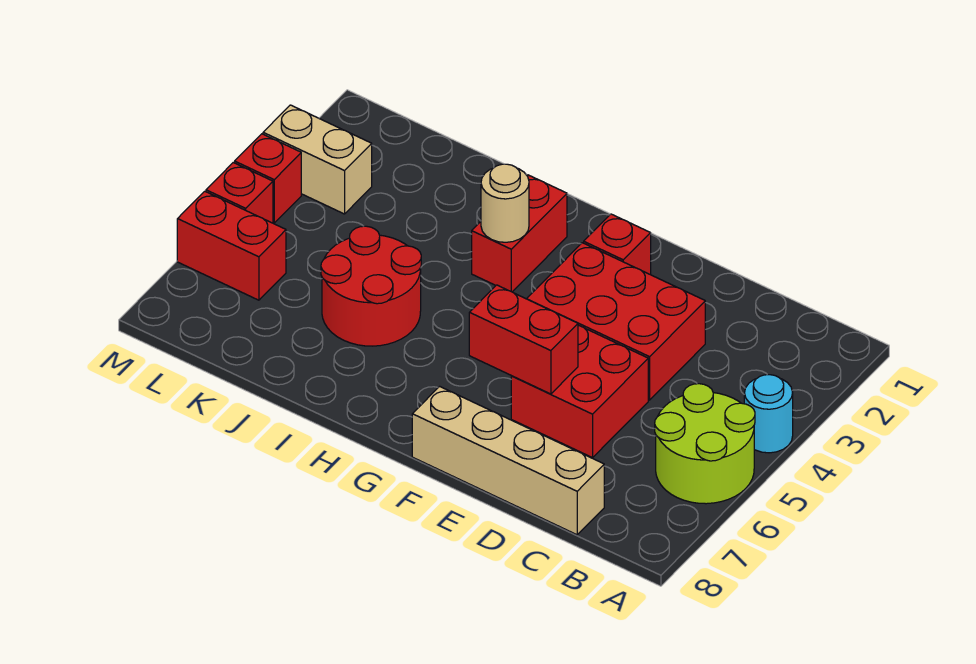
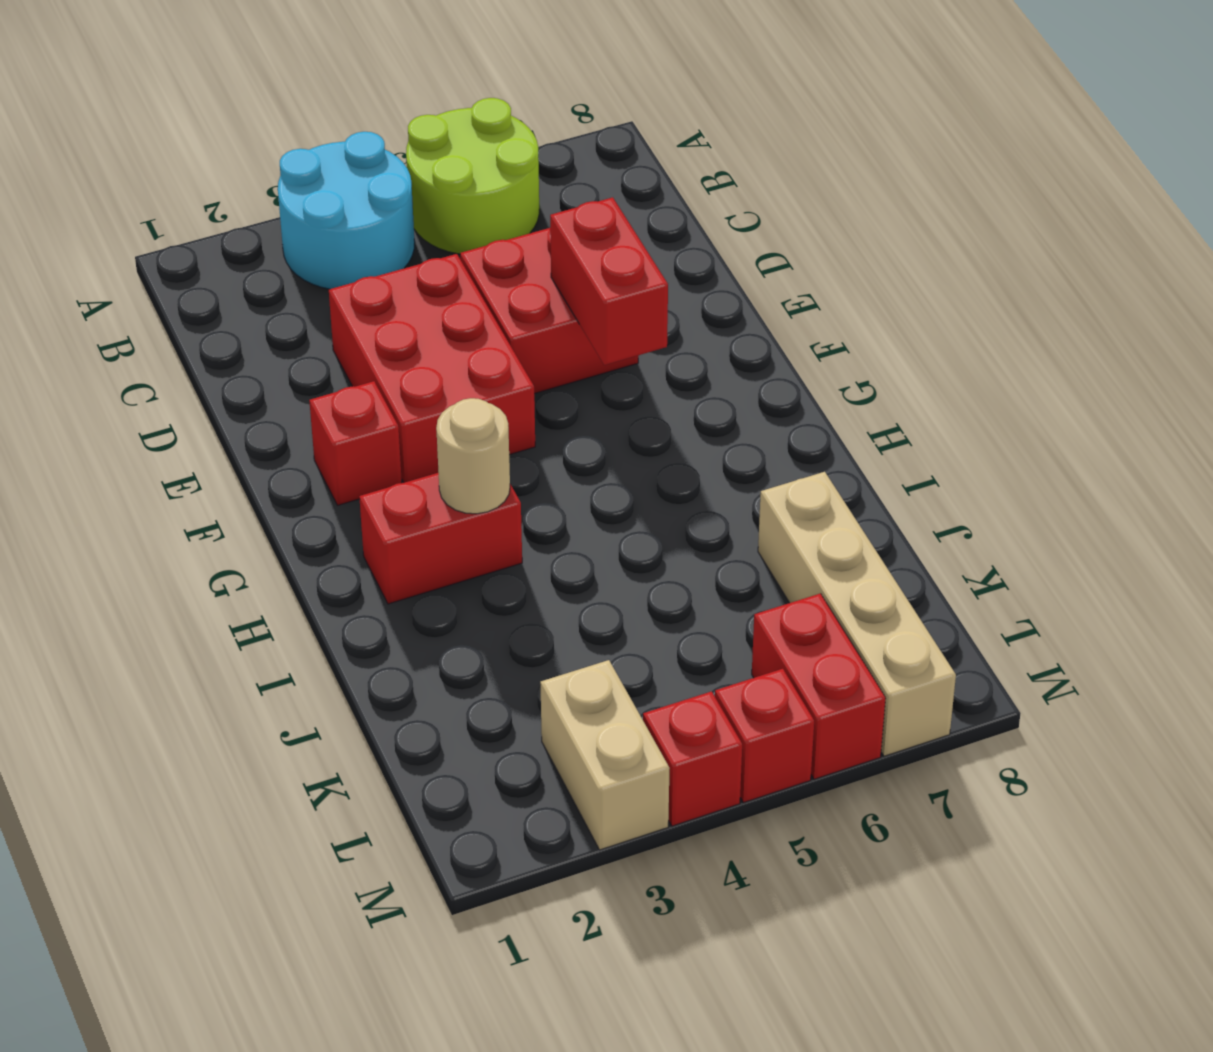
cyan 1x1 round brick [744,375,793,453] -> cyan 2x2 round brick [278,132,415,289]
tan 1x4 brick [412,386,604,535] -> tan 1x4 brick moved to [758,472,956,756]
red 2x2 round brick [321,226,421,346] -> none

